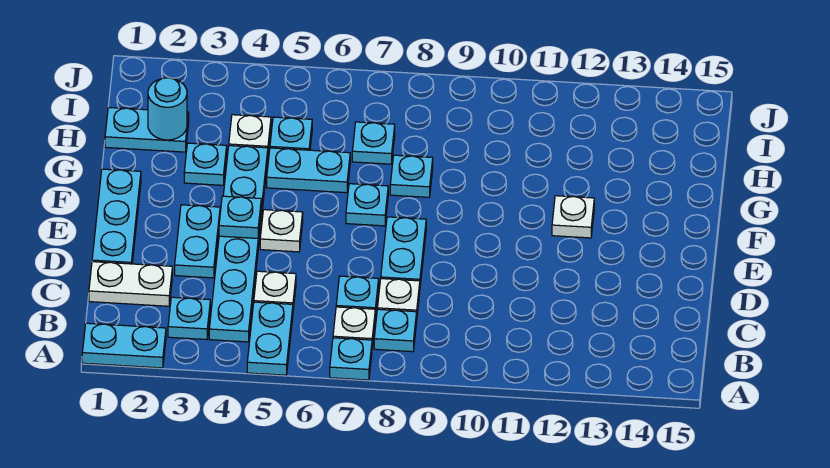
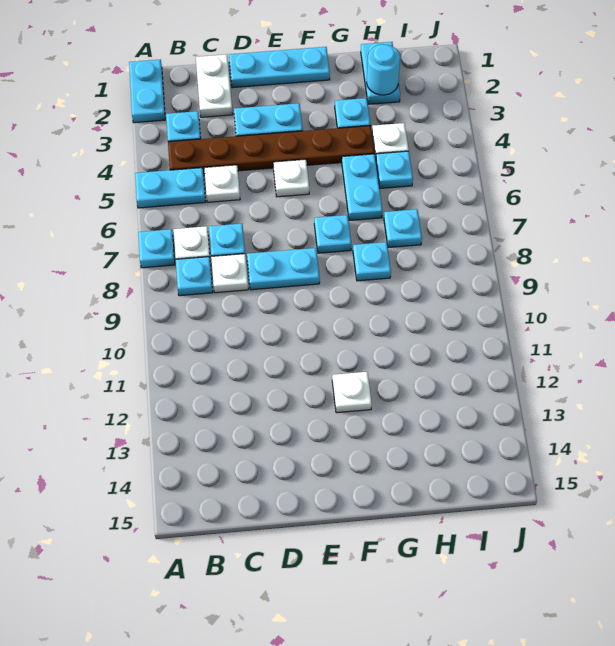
cyan 1x6 plate [209,146,268,342] -> brown 1x6 plate [168,126,375,174]
cyan 1x1 plate [219,196,261,238] -> none

